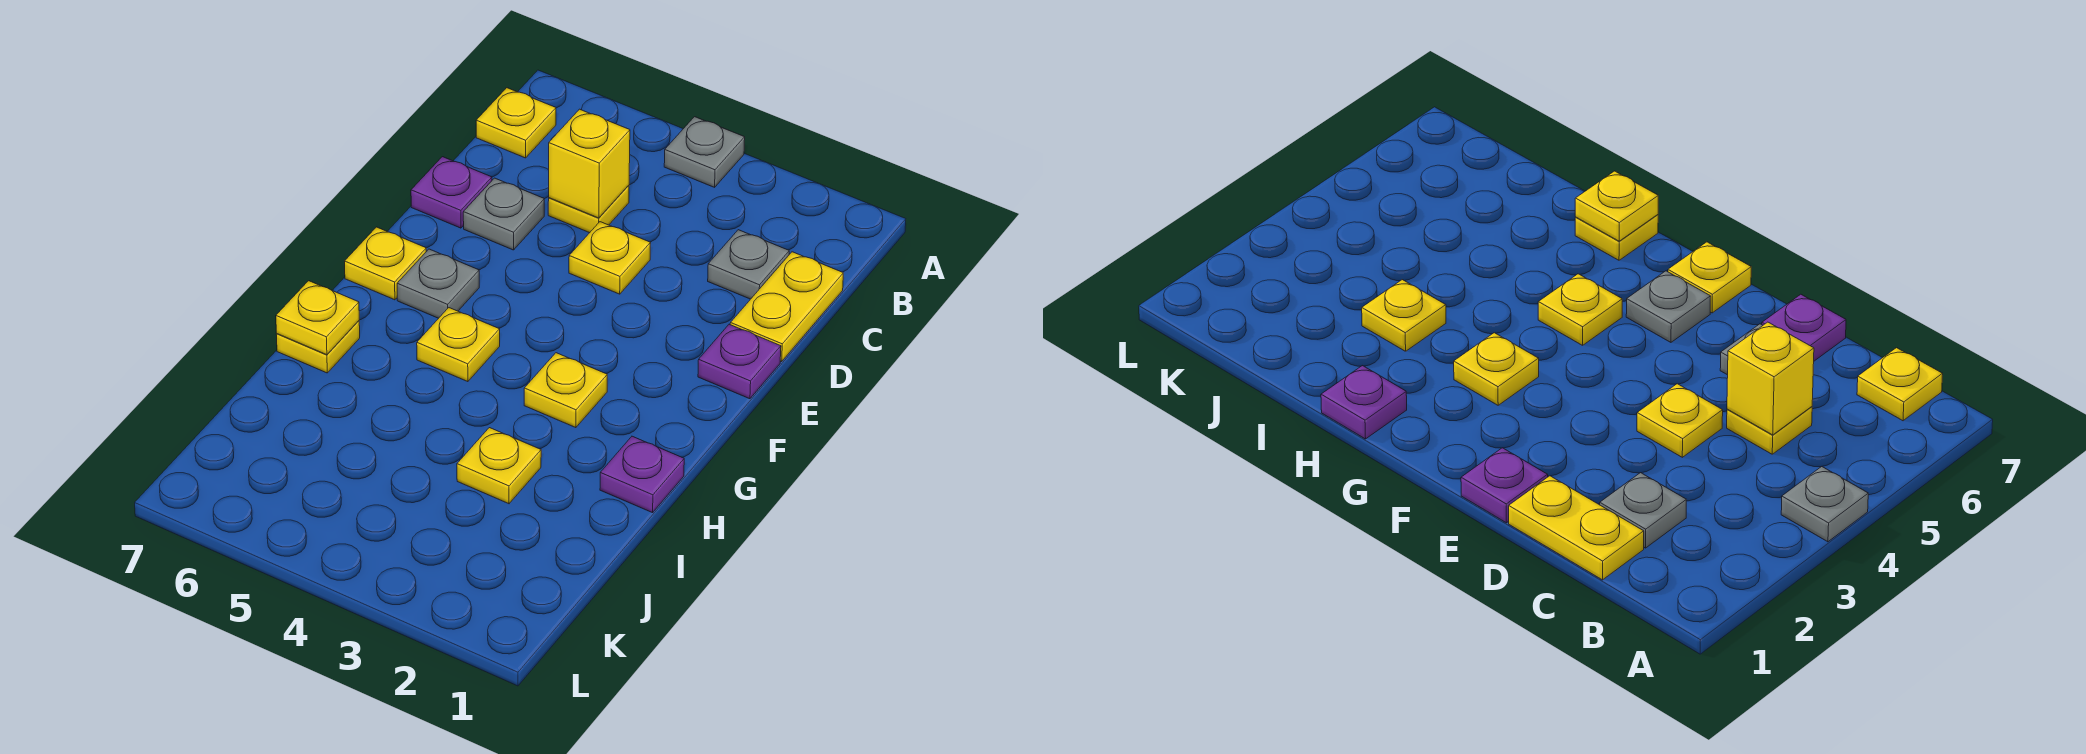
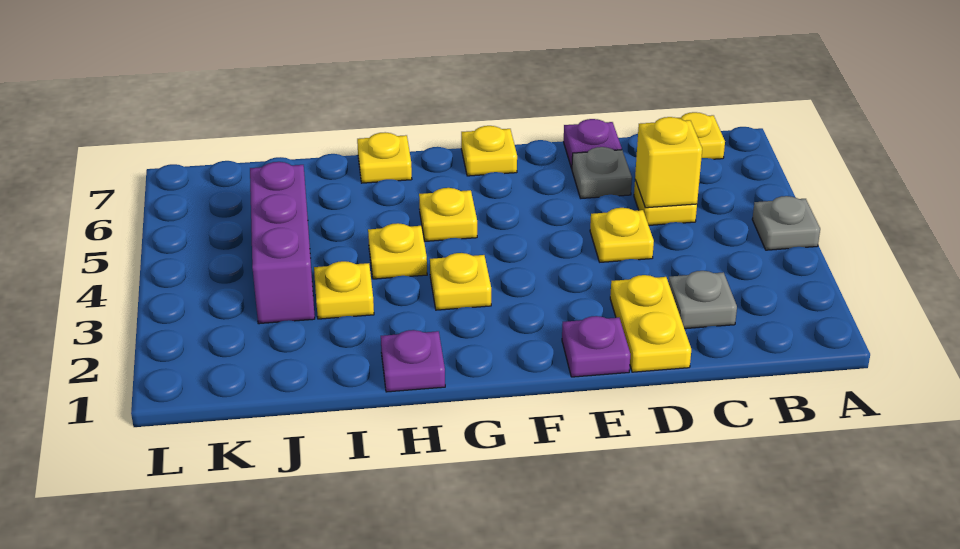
yellow 1x2 plate [730,252,843,362] -> yellow 1x2 plate turned to [610,275,691,372]
grey 1x1 plate [397,249,479,318] -> none
yellow 1x1 plate [276,281,359,355] -> yellow 1x1 plate moved to [368,223,427,279]
none -> purple 1x3 brick [250,162,315,324]

